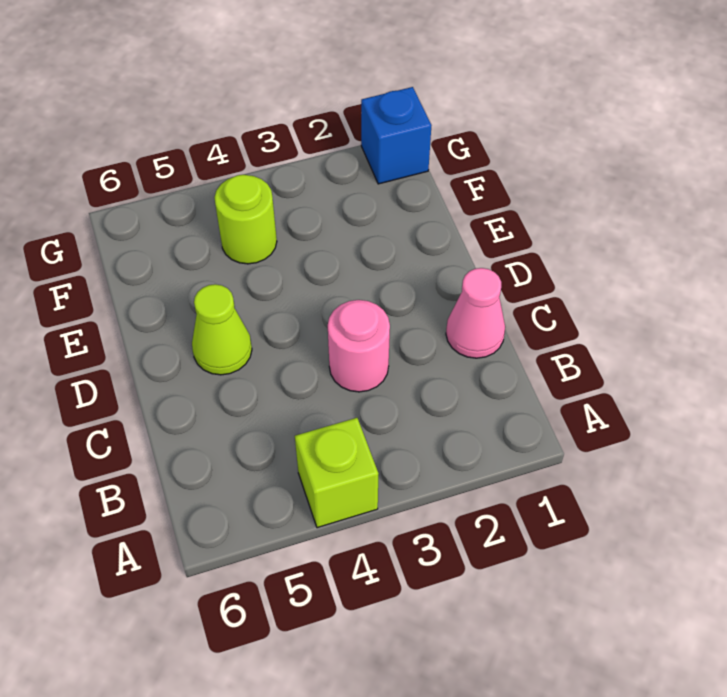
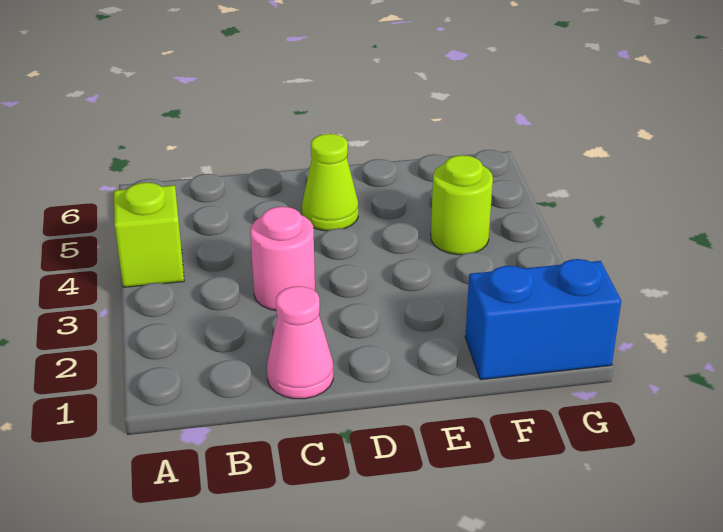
blue 1x1 brick [361,87,432,184] -> blue 1x2 brick [465,259,621,380]

